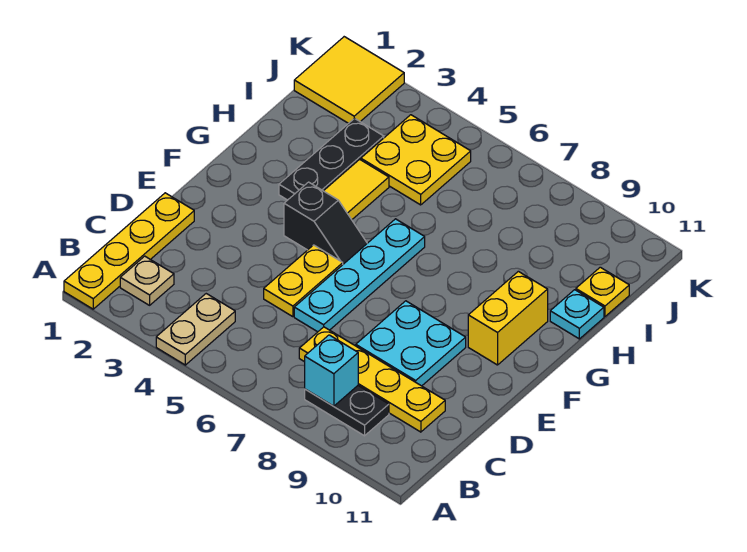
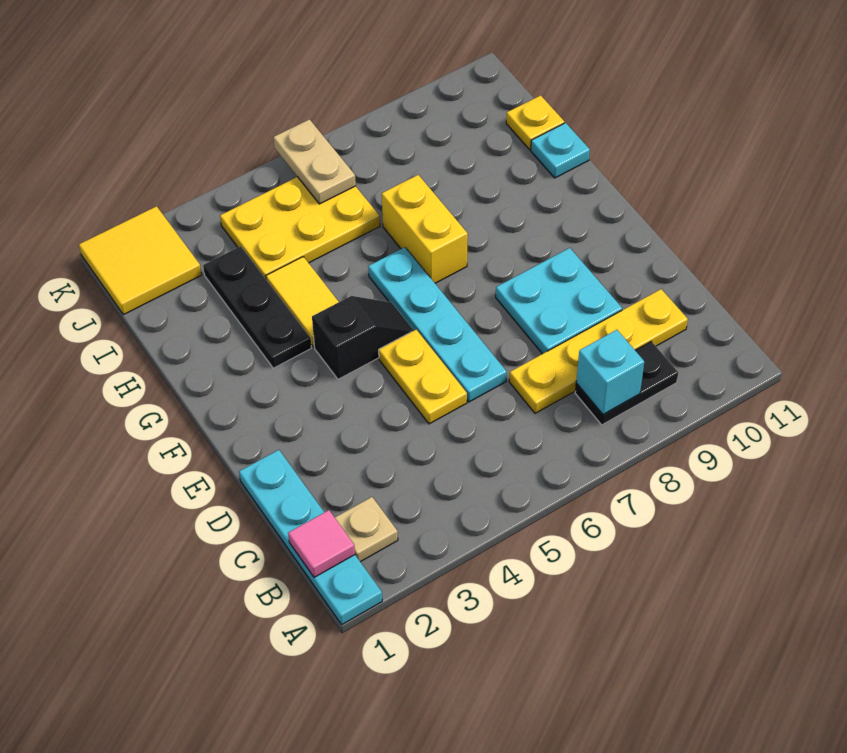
yellow 1x4 plate [64,193,194,309] -> cyan 1x4 plate [239,450,382,624]
tan 1x2 plate [156,294,235,365] -> tan 1x2 plate moved to [273,119,356,204]
none -> pink 1x1 tile [288,510,355,577]
yellow 1x2 brick [468,271,548,365] -> yellow 1x2 brick moved to [382,175,468,283]
yellow 2x2 plate [361,115,471,205] -> yellow 2x3 plate [220,177,380,279]

